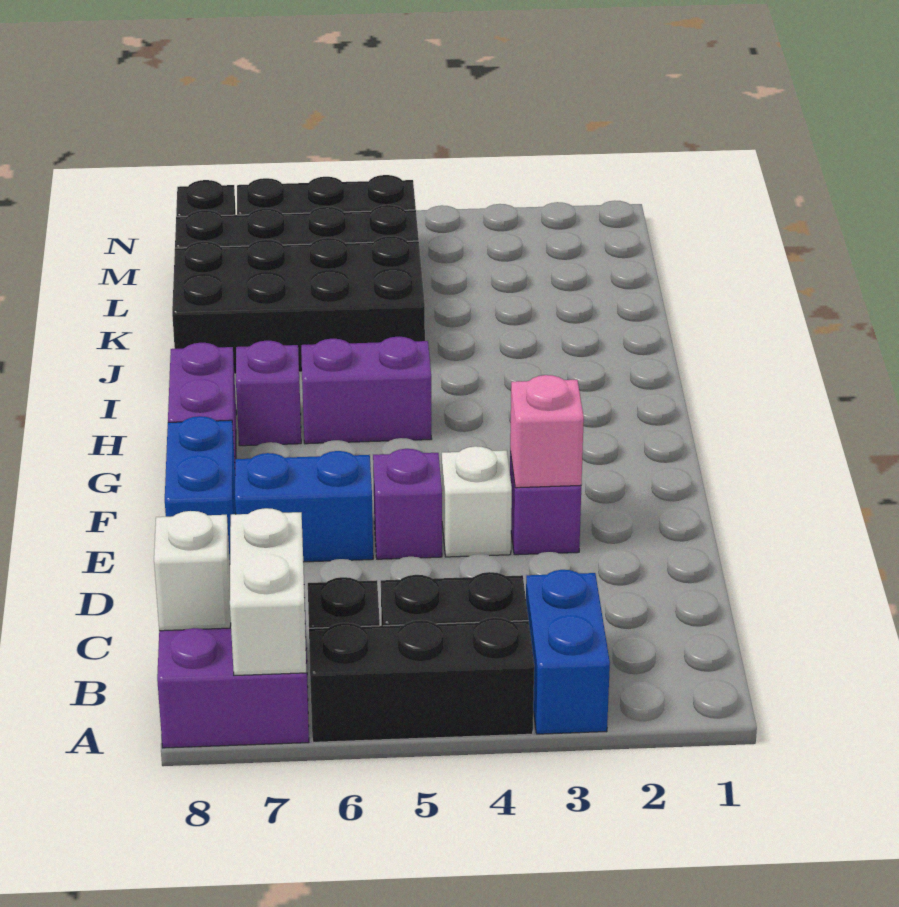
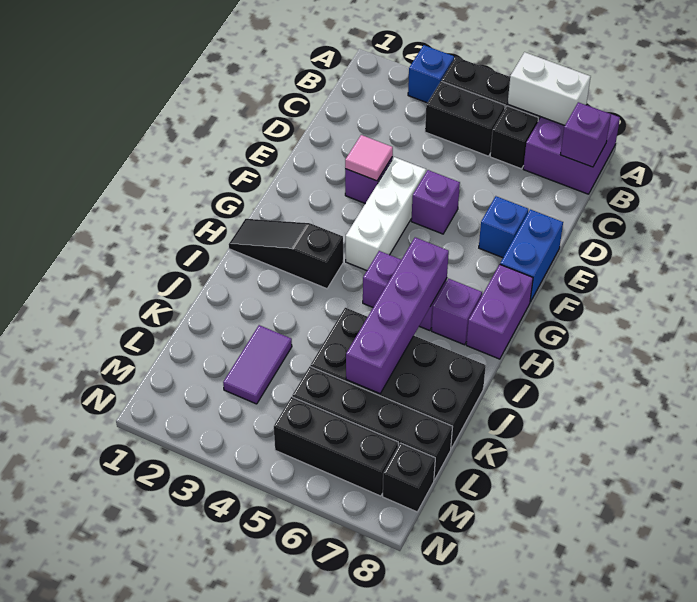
blue 1x2 brick [526,570,610,734] -> blue 1x1 brick [408,45,454,103]
white 1x2 brick [230,508,306,675] -> white 1x2 brick turned to [508,52,591,125]
white 1x1 brick [154,511,231,631] -> purple 1x1 brick [560,102,611,167]
pink 1x1 brick [510,375,584,488] -> pink 1x1 tile [345,135,393,181]
white 1x1 brick [442,446,512,557] -> white 1x3 brick [346,157,426,271]
blue 1x2 brick [235,451,373,562] -> blue 1x1 brick [479,196,528,258]
none -> black 1x3 slope [229,219,343,289]
none -> purple 1x4 brick [346,237,449,394]
none -> purple 1x2 tile [223,325,292,404]

